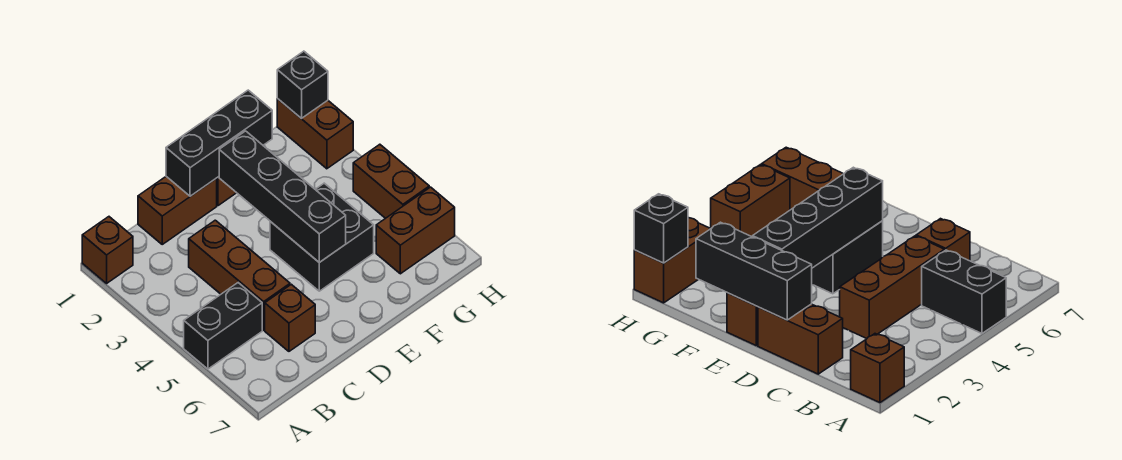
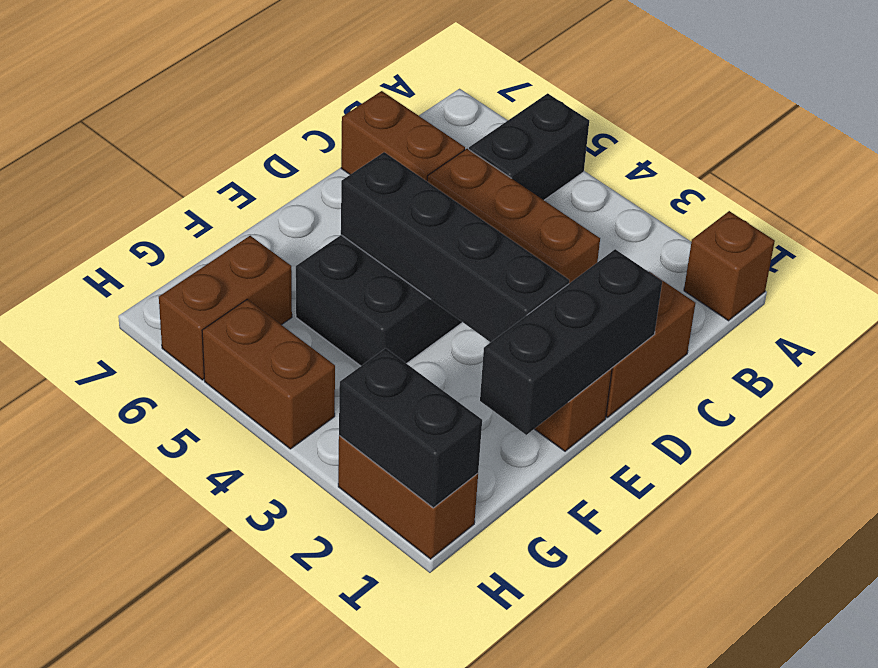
brown 1x1 brick [265,284,315,351] -> brown 1x2 brick [341,91,465,181]
black 1x1 brick [277,51,328,118] -> black 1x2 brick [339,348,482,508]

